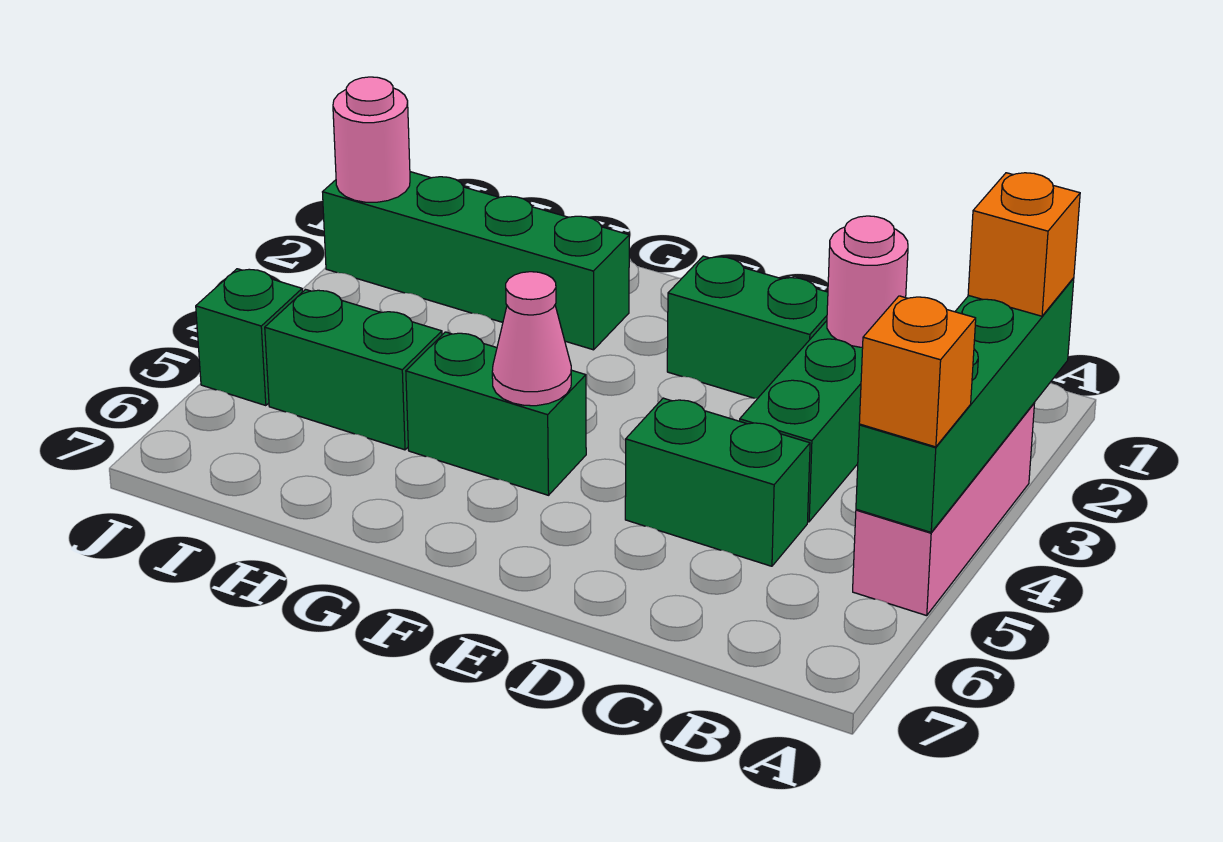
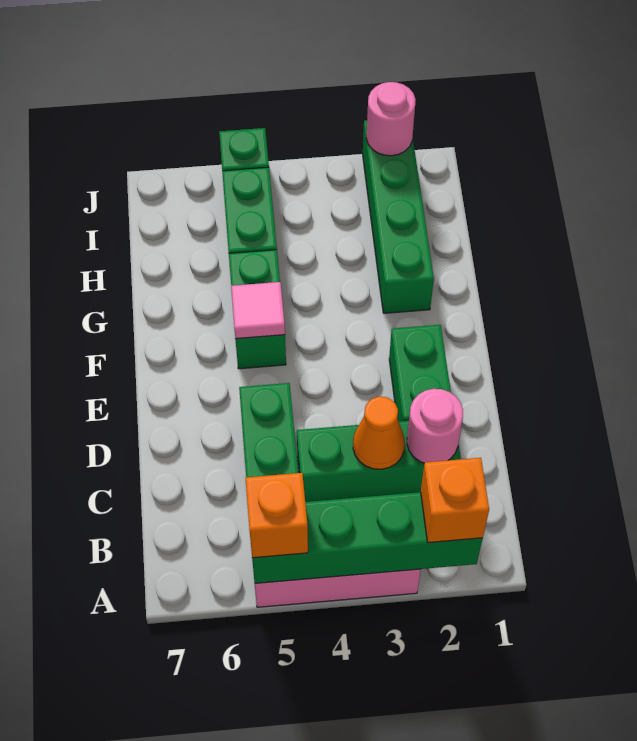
none -> orange 1x1 cone [353,396,405,469]
pink 1x1 cone [492,272,571,406] -> pink 1x1 tile [231,282,285,339]

